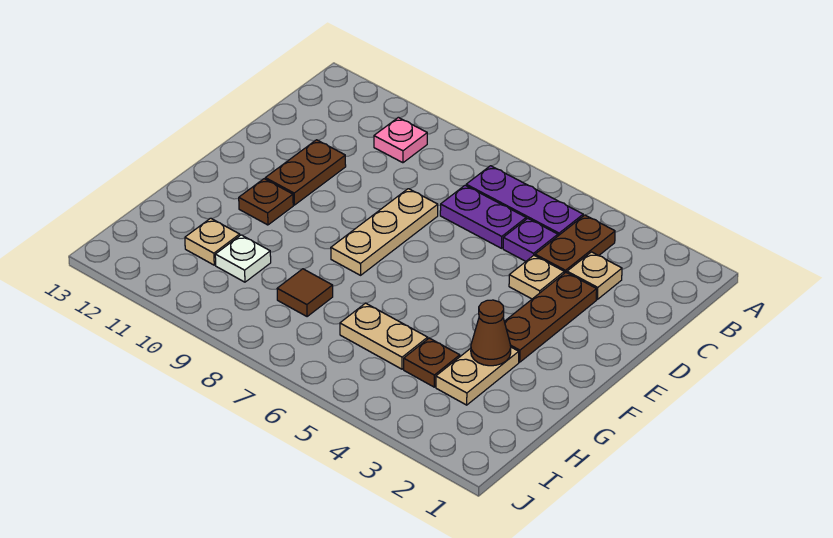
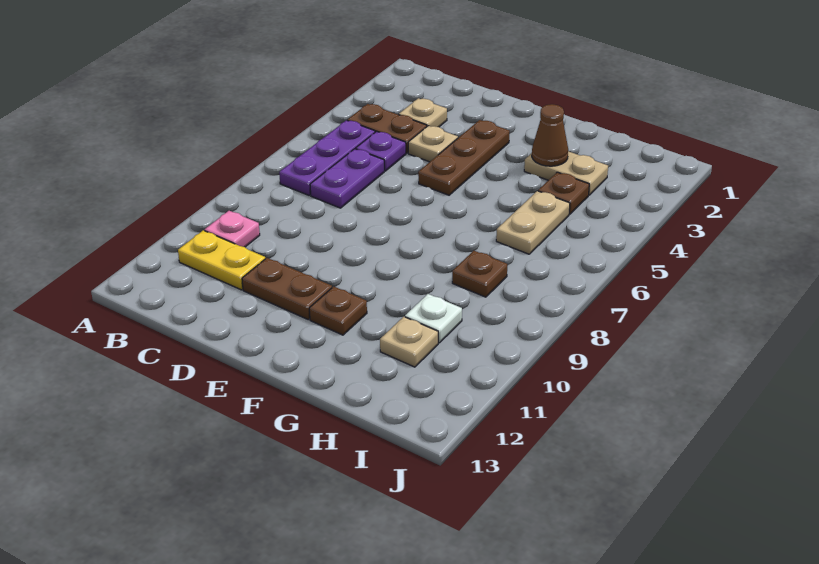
none -> yellow 1x2 plate [178,230,265,290]
brown 1x3 plate [504,273,597,362] -> brown 1x3 plate turned to [418,120,510,195]
tan 1x3 plate [331,189,438,275] -> none
brown 1x1 tile [277,269,333,317] -> brown 1x1 plate [452,251,507,297]

